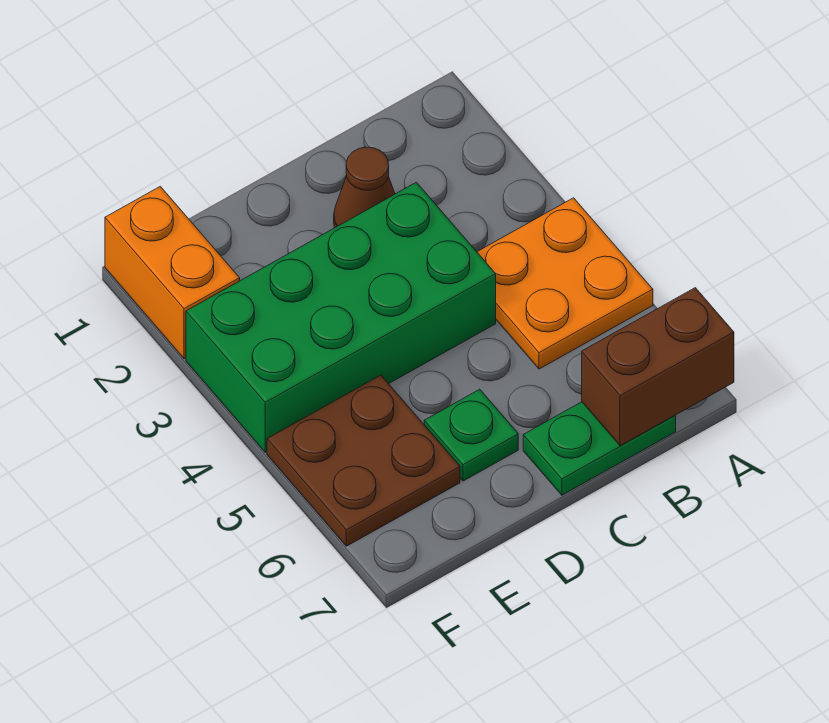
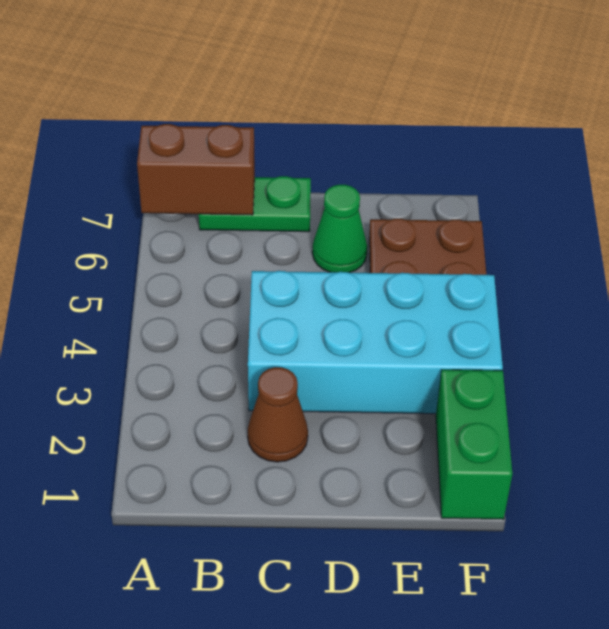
orange 2x2 plate [477,198,653,369] -> none
green 2x4 brick [186,182,496,452] -> cyan 2x4 brick [248,271,503,414]
green 1x1 plate [424,389,518,481] -> green 1x1 cone [312,185,367,273]
orange 1x2 brick [105,186,240,359] -> green 1x2 brick [436,370,512,519]

